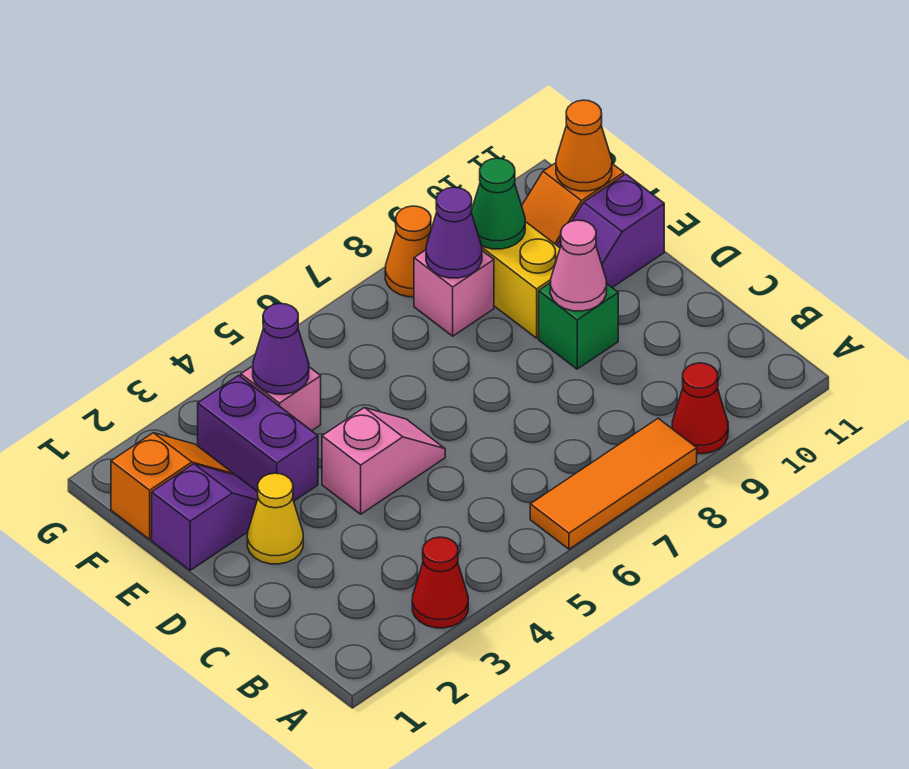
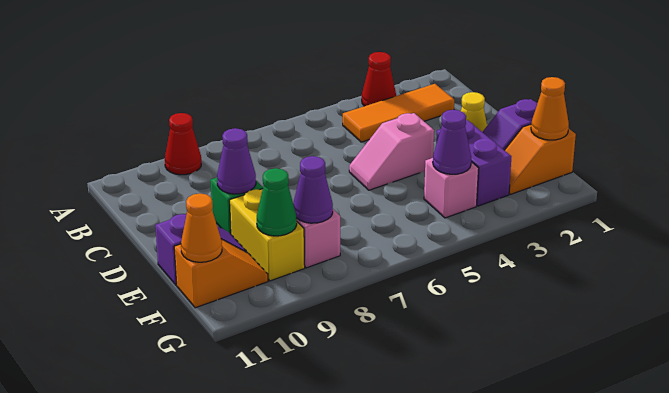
orange 1x3 tile [530,418,697,549] -> orange 1x3 tile moved to [343,84,454,142]
pink 1x1 cone [550,220,607,311] -> purple 1x1 cone [217,128,256,194]
orange 1x1 cone [385,206,431,297] -> orange 1x1 cone moved to [531,77,569,140]

